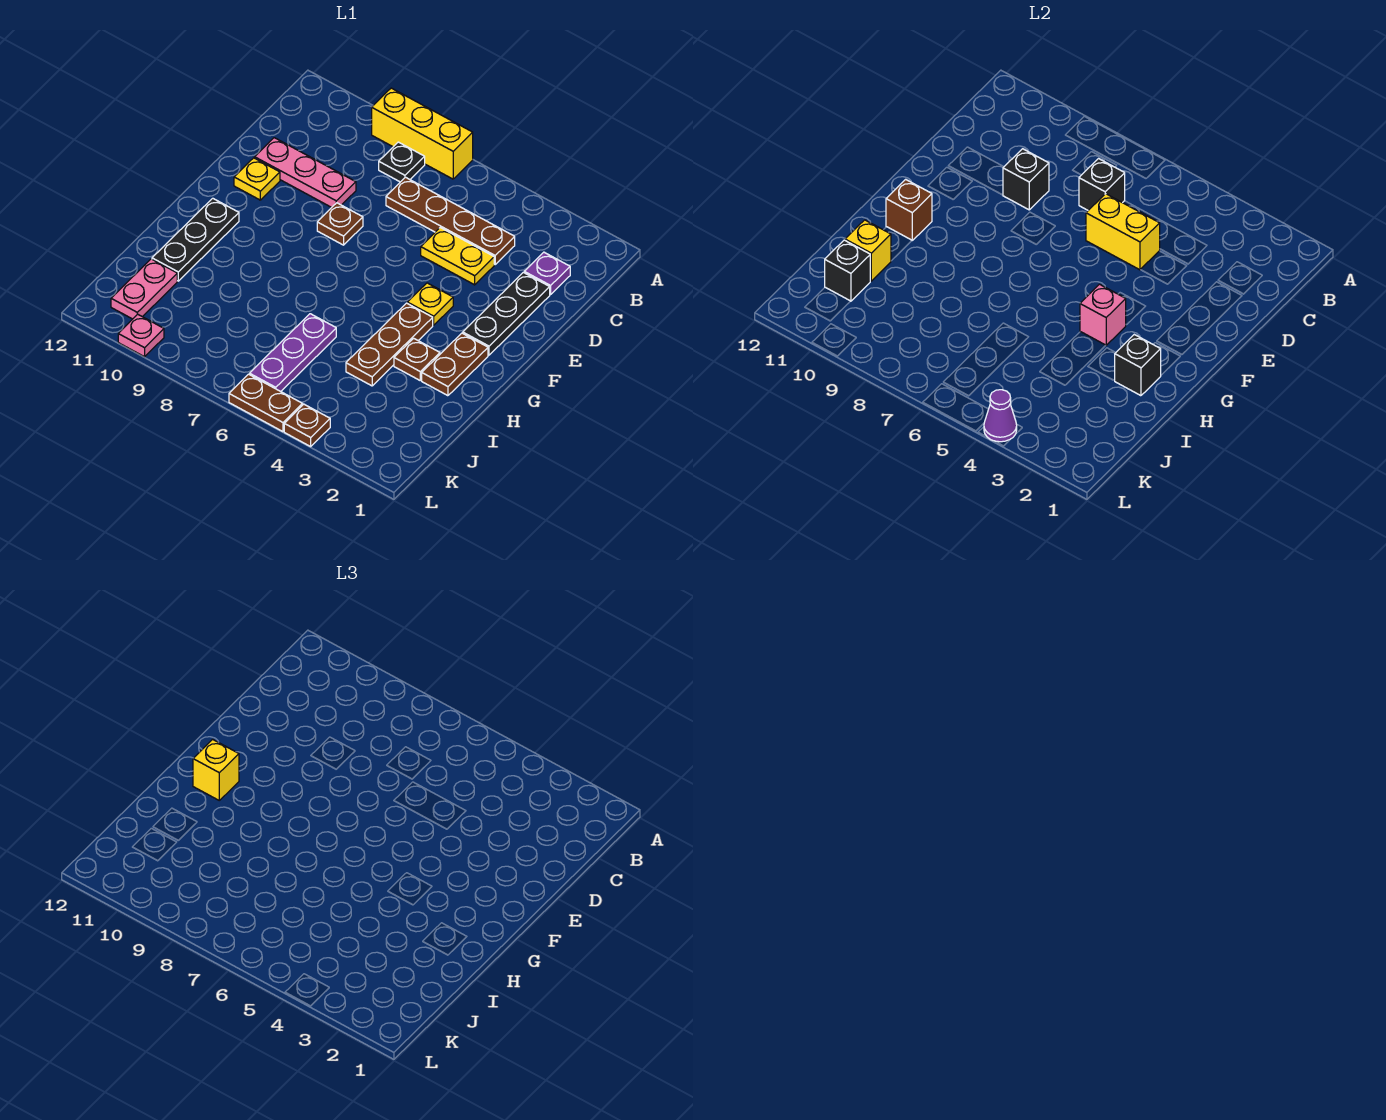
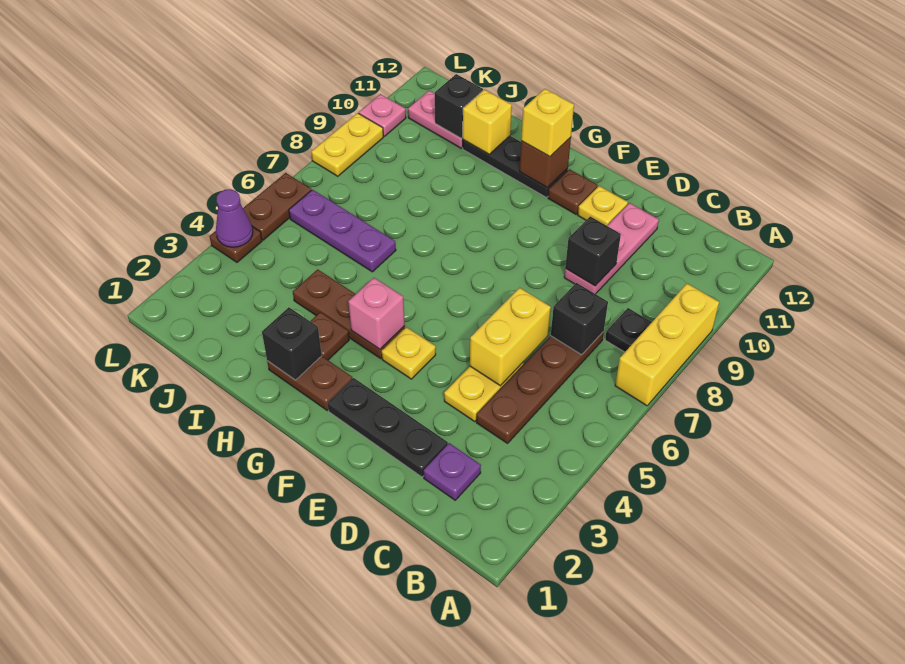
brown 1x1 plate [317,203,363,245] -> brown 1x1 plate moved to [548,169,598,214]
none -> yellow 1x2 plate [312,113,383,176]

